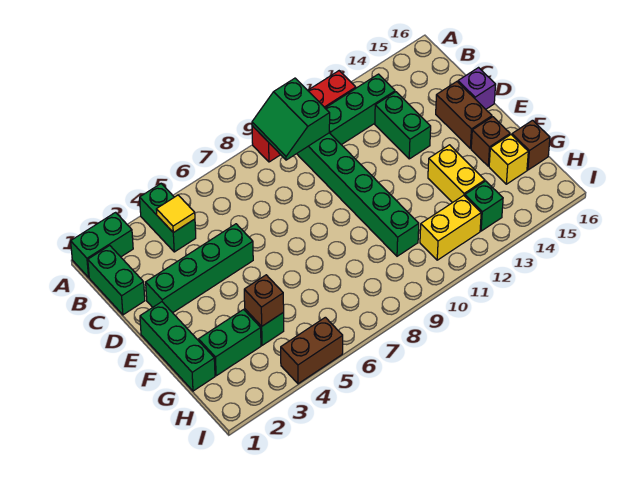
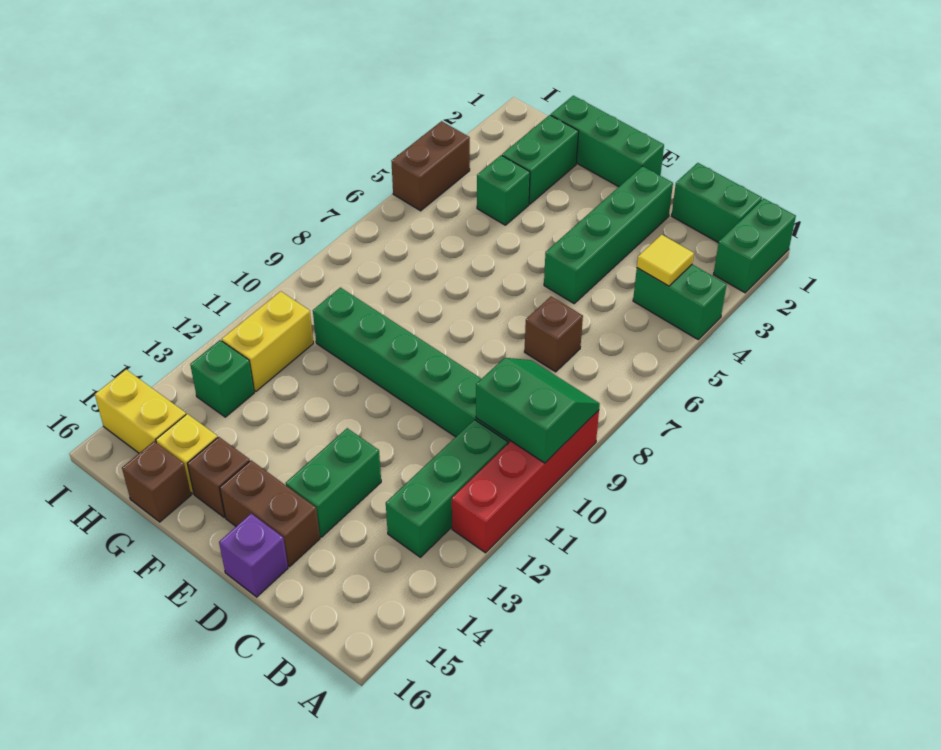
green 1x2 brick [375,92,431,159] -> green 1x2 brick turned to [286,428,381,537]
yellow 1x2 brick [428,145,485,203] -> yellow 1x2 brick moved to [95,370,186,453]
brown 1x1 brick [244,275,284,326] -> brown 1x1 brick moved to [524,297,583,372]

